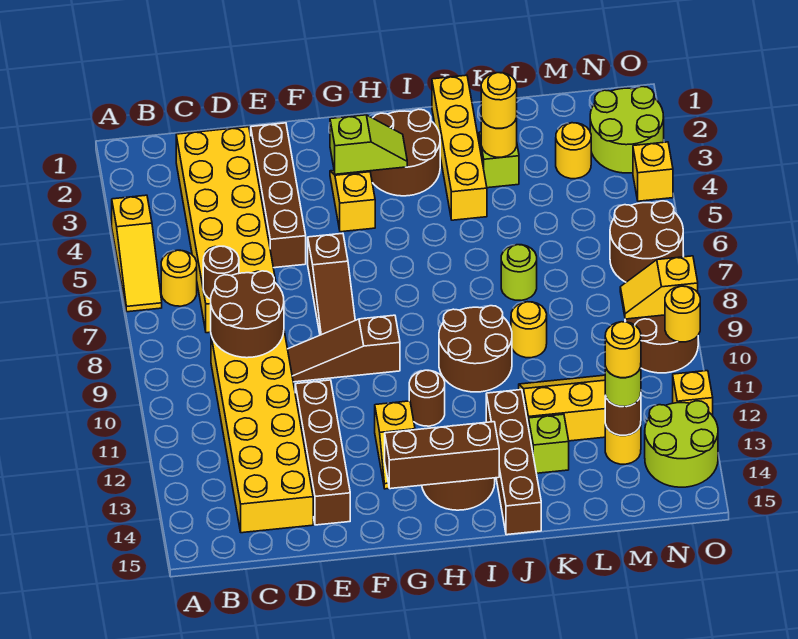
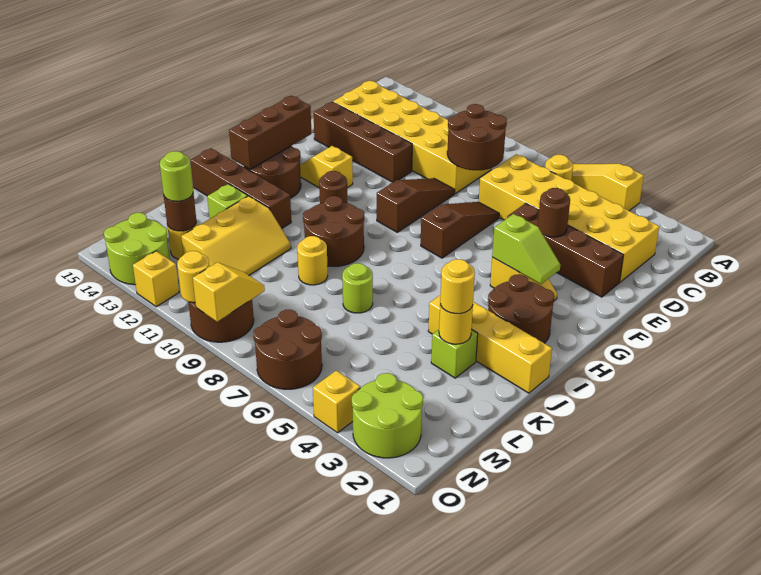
brown 1x1 round brick [203,246,239,299] -> brown 1x1 round brick moved to [538,188,570,237]
brown 1x3 slope [308,233,355,335] -> brown 1x3 slope turned to [421,202,499,258]
lime 1x2 slope [330,115,407,174] -> lime 1x2 slope turned to [492,214,560,284]
yellow 1x1 round brick [556,123,591,179] -> none
yellow 1x1 round brick [605,322,641,378] -> none

